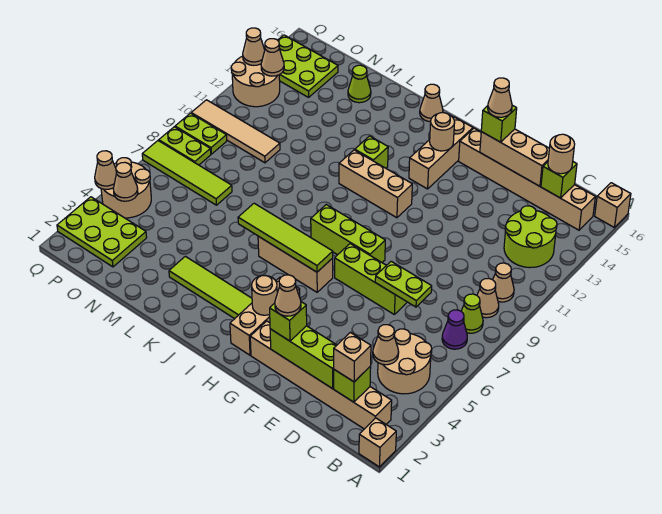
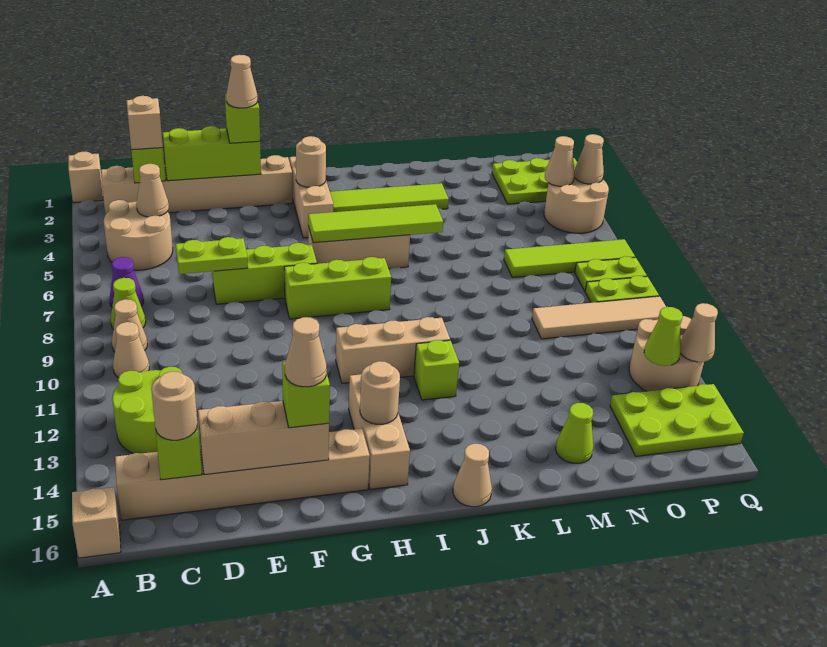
tan 1x1 cone [261,39,284,76] -> lime 1x1 cone [644,307,683,366]

